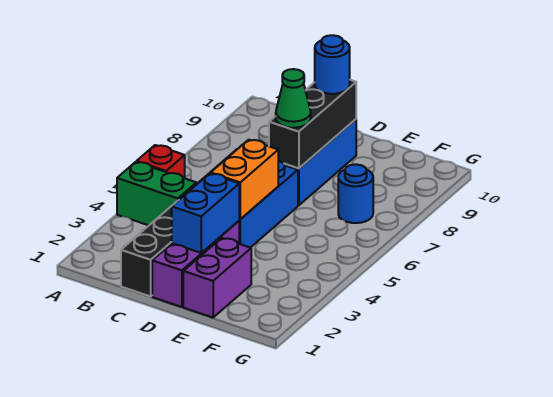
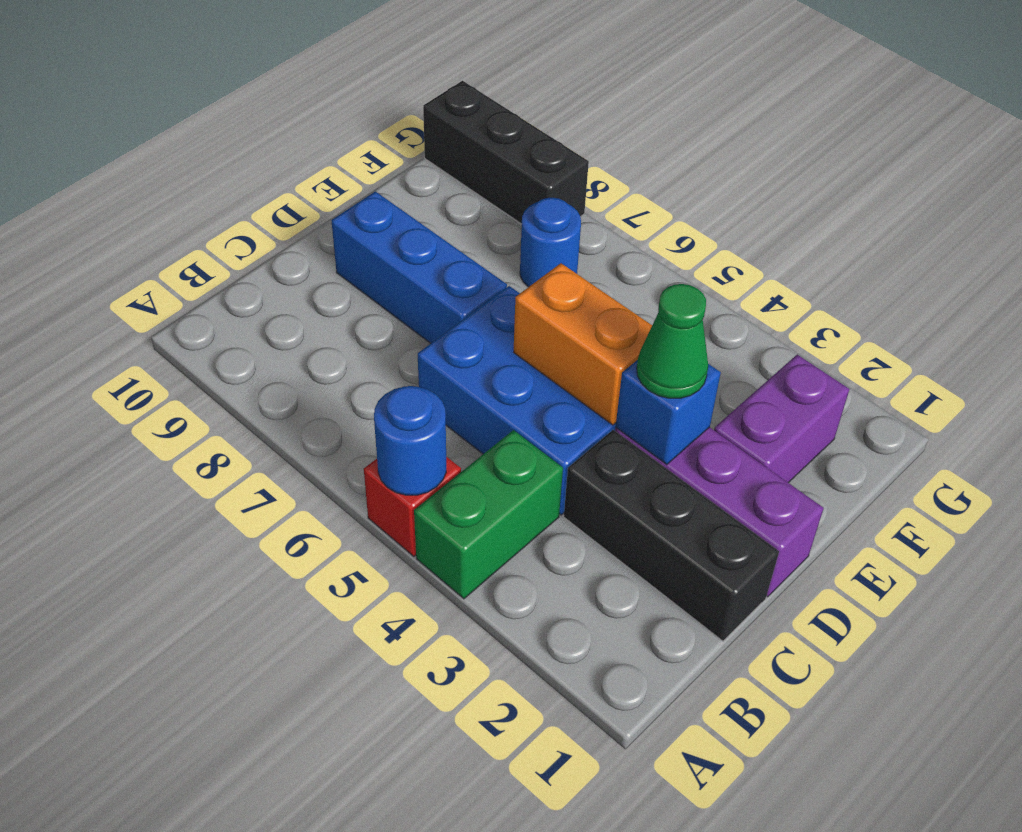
blue 1x2 brick [172,173,239,253] -> blue 1x1 brick [616,360,721,465]
black 1x3 brick [269,80,356,169] -> black 1x3 brick moved to [423,81,589,224]
green 1x1 cone [276,69,311,128] -> green 1x1 cone moved to [637,284,708,398]
blue 1x1 round brick [315,35,350,94] -> blue 1x1 round brick moved to [374,386,446,495]
purple 1x2 brick [183,238,251,318] -> purple 1x2 brick turned to [714,355,849,483]

